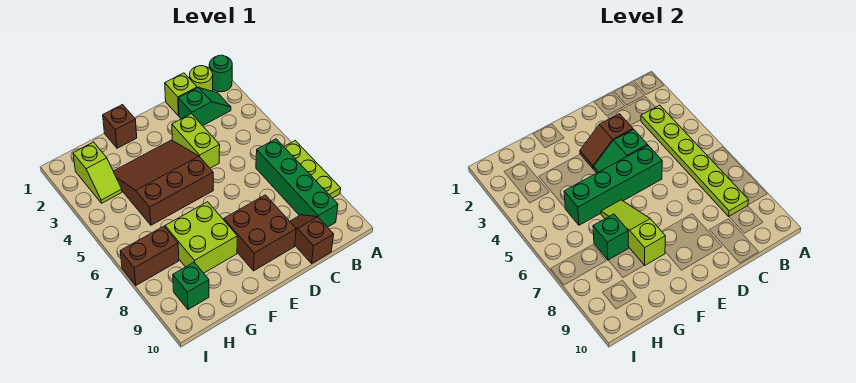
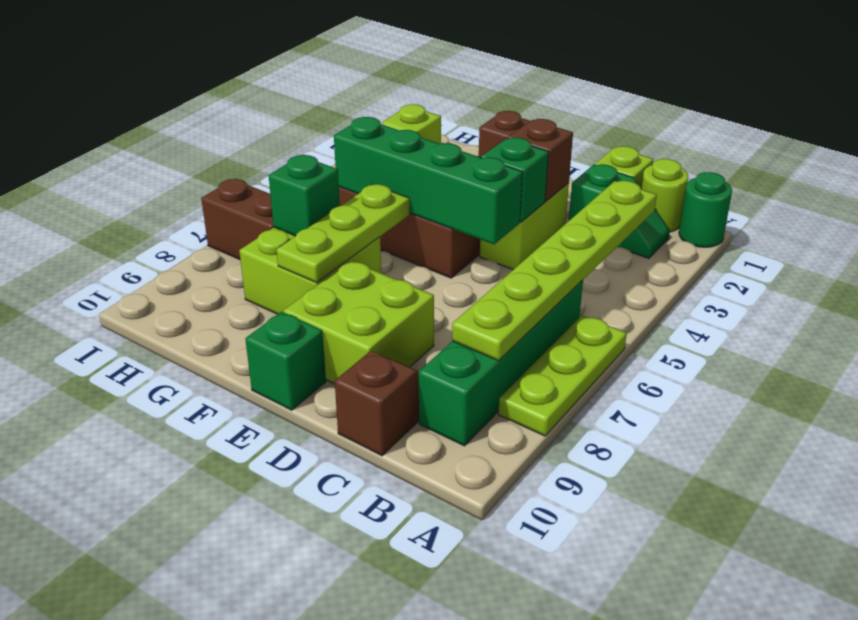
brown 2x2 brick [224,195,296,271] -> lime 2x2 brick [283,261,434,384]
lime 1x3 slope [601,200,665,265] -> lime 1x3 plate [277,184,410,283]
green 1x1 brick [173,262,209,309] -> green 1x1 brick moved to [245,312,326,410]

